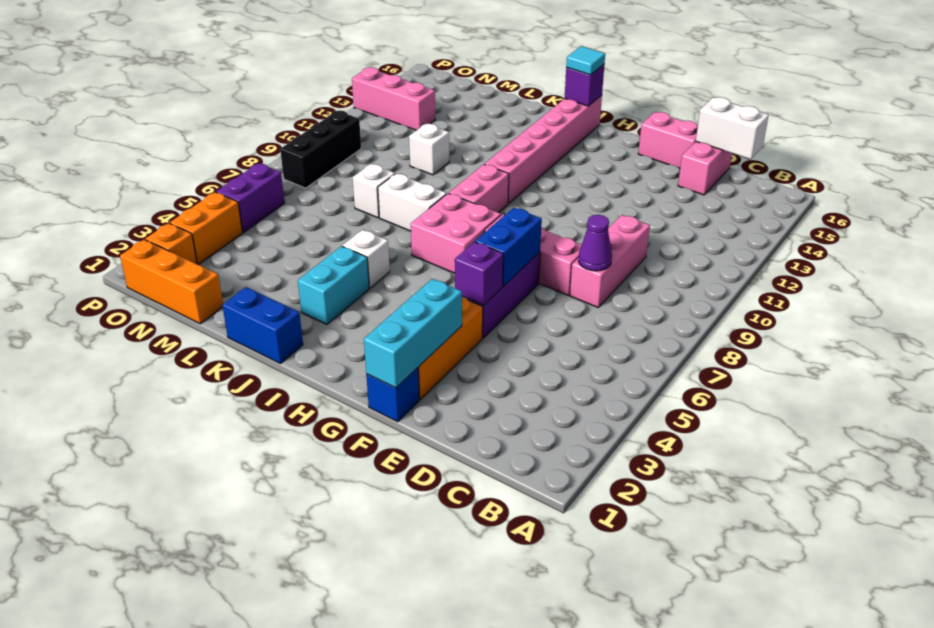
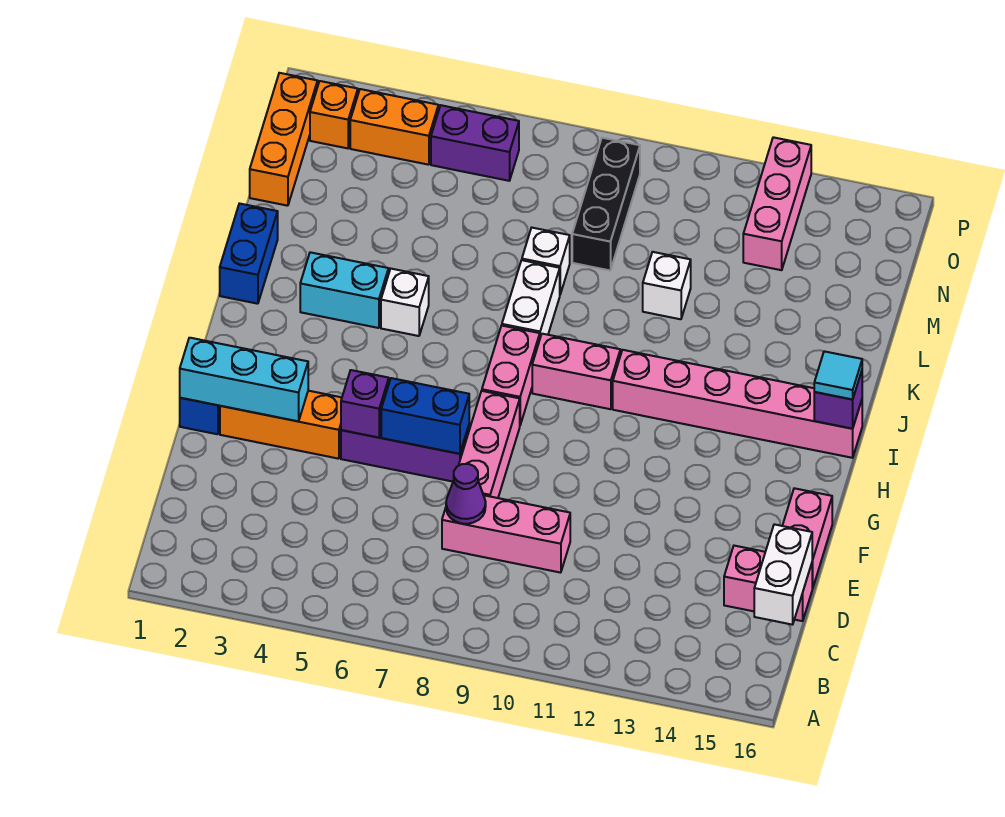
pink 2x2 brick [411,193,501,273] -> pink 1x2 brick [482,326,540,425]
black 1x3 brick [280,110,361,188] -> black 1x3 brick turned to [572,138,640,270]

